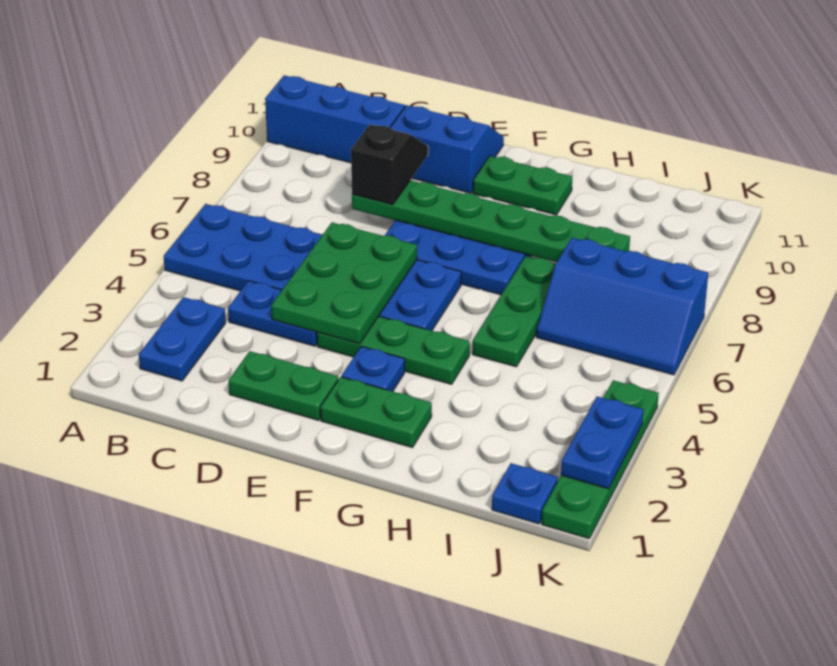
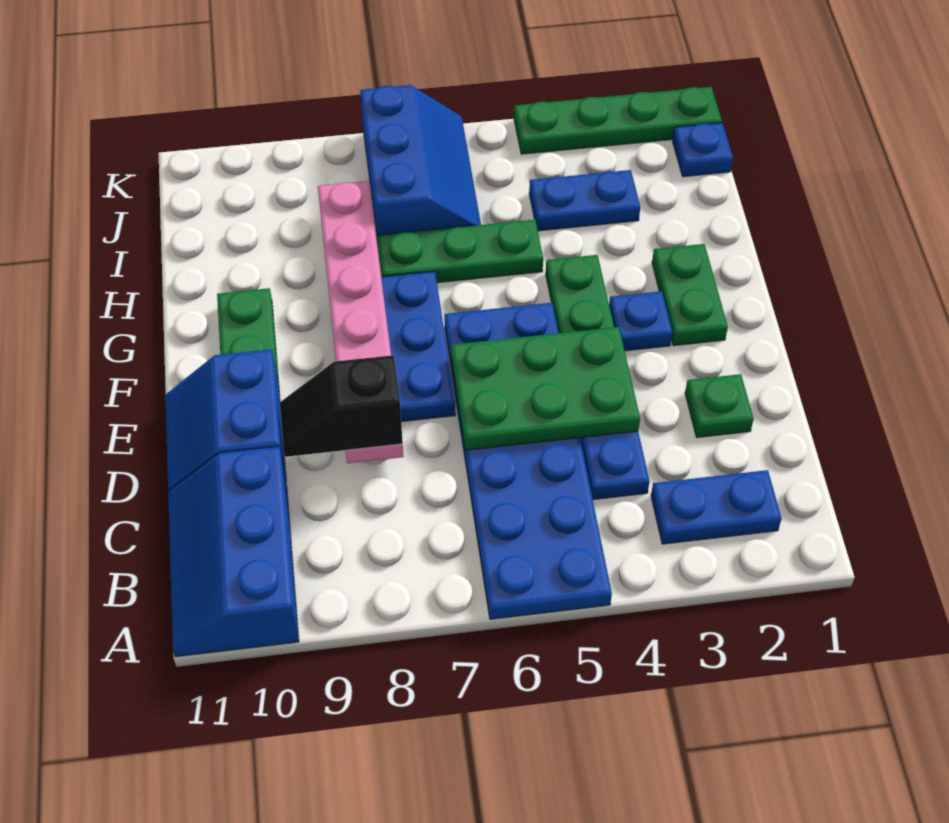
green 1x2 plate [228,351,338,420] -> green 1x1 plate [685,374,754,438]
green 1x6 plate [352,180,630,262] -> pink 1x6 plate [318,181,404,463]
blue 1x2 plate [561,397,643,489] -> blue 1x2 plate moved to [529,170,640,231]

